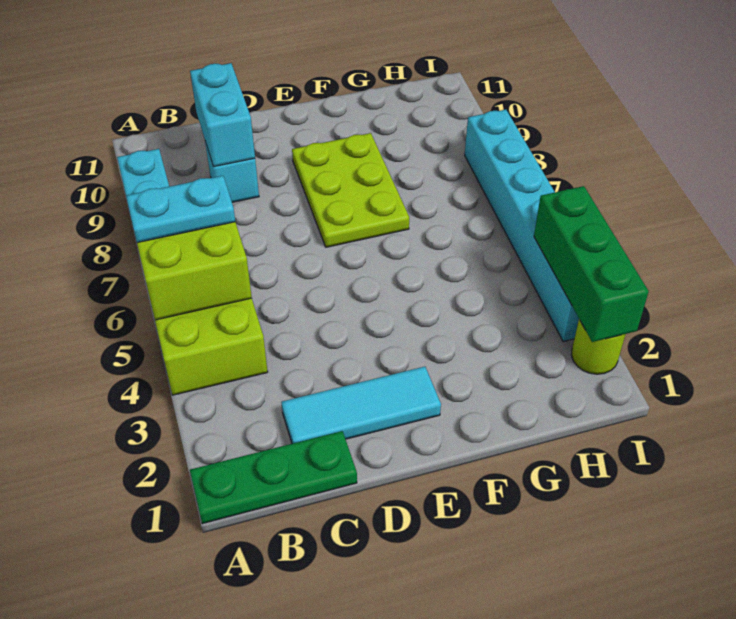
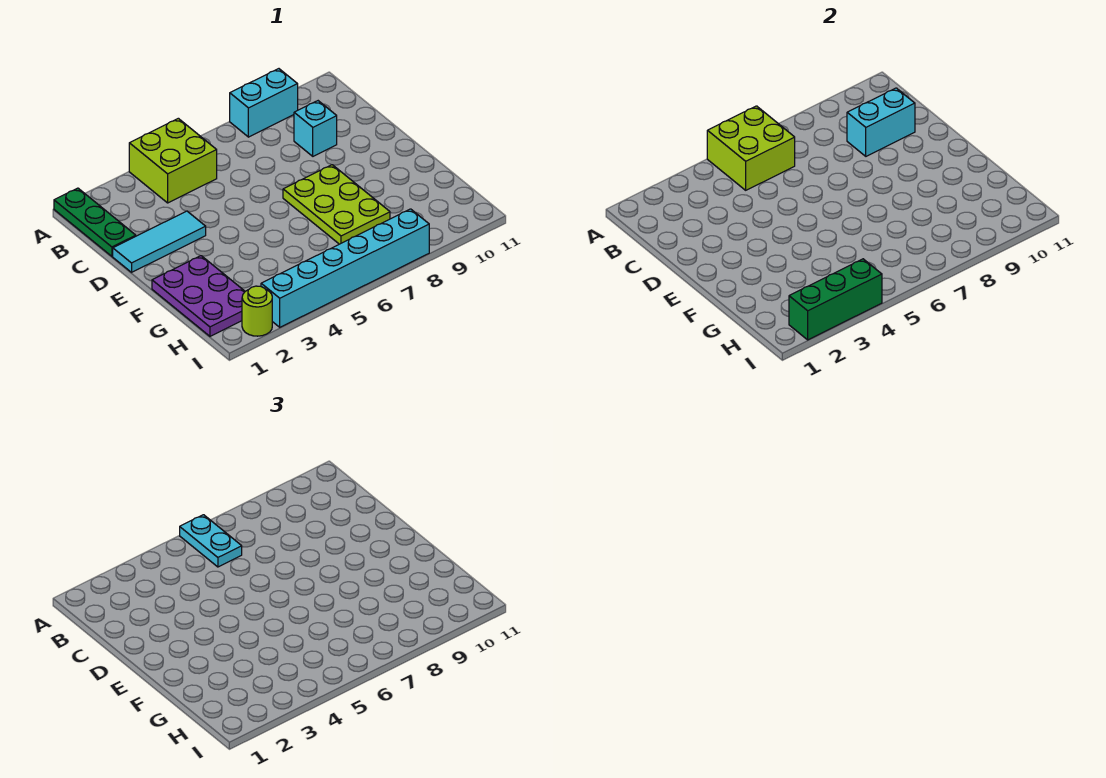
cyan 1x3 tile [281,367,441,444] -> cyan 1x3 tile turned to [113,211,206,272]
lime 2x3 plate [292,133,409,247] -> lime 2x3 plate turned to [283,165,390,244]
none -> purple 2x3 plate [152,256,245,336]

